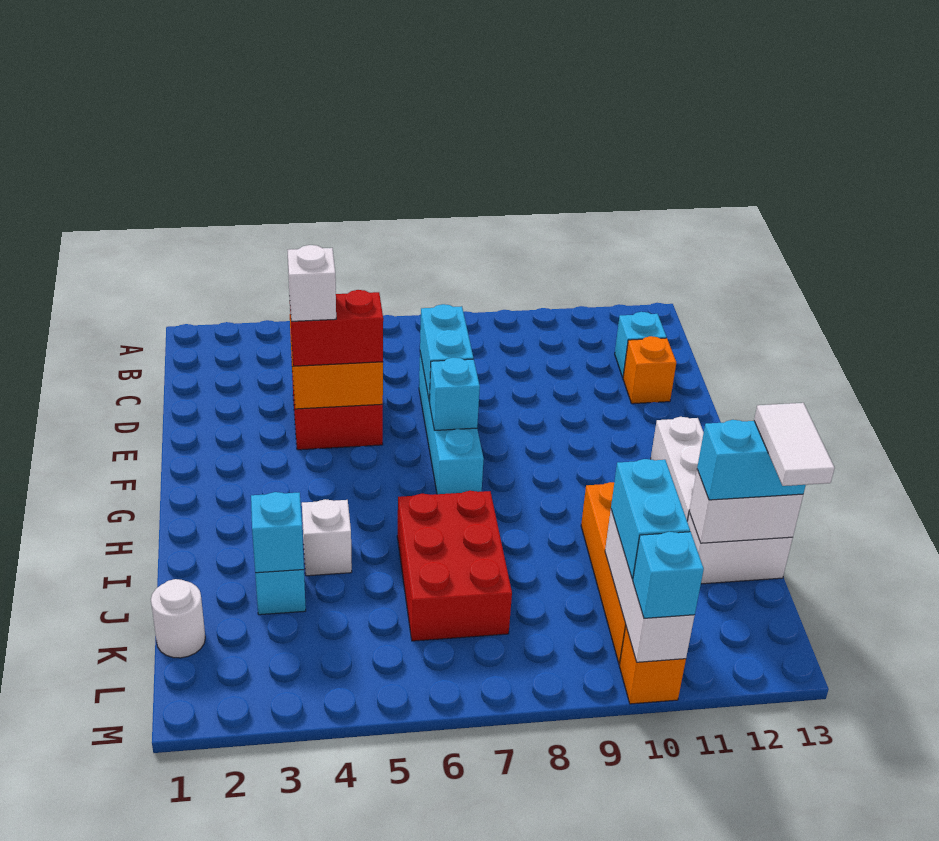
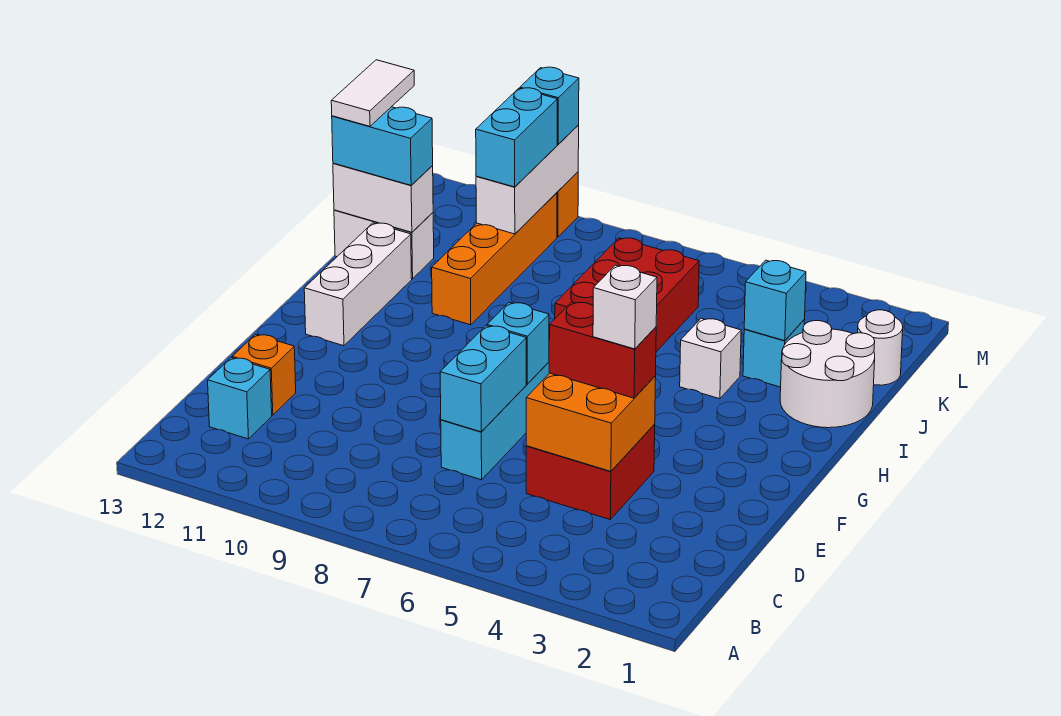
none -> white 2x2 round brick [780,321,875,428]

